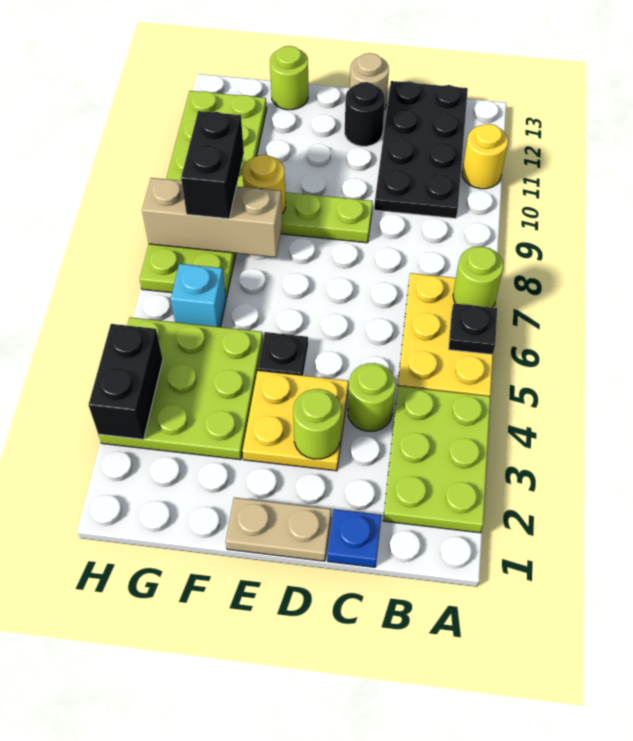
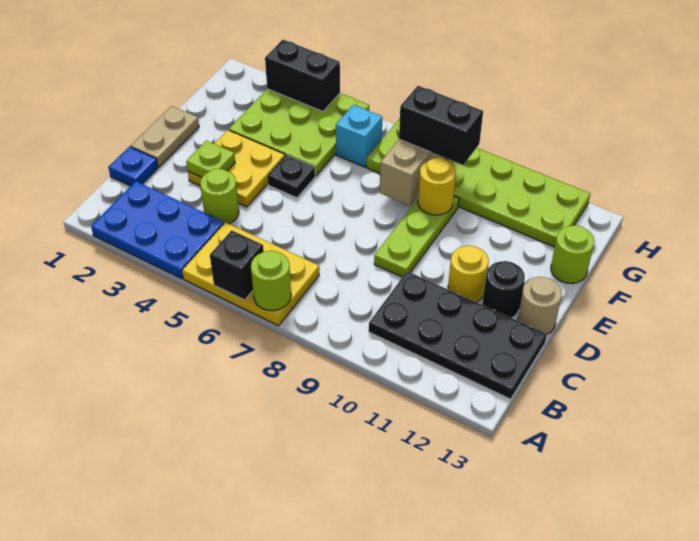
lime 2x3 plate [383,386,490,533] -> blue 2x3 plate [91,181,224,279]
black 1x1 plate [449,304,497,354] -> black 1x1 brick [210,230,264,300]
yellow 1x1 round brick [462,124,508,189] -> yellow 1x1 round brick moved to [448,246,489,302]
lime 1x1 round brick [293,389,341,459] -> lime 1x1 plate [186,140,235,177]

